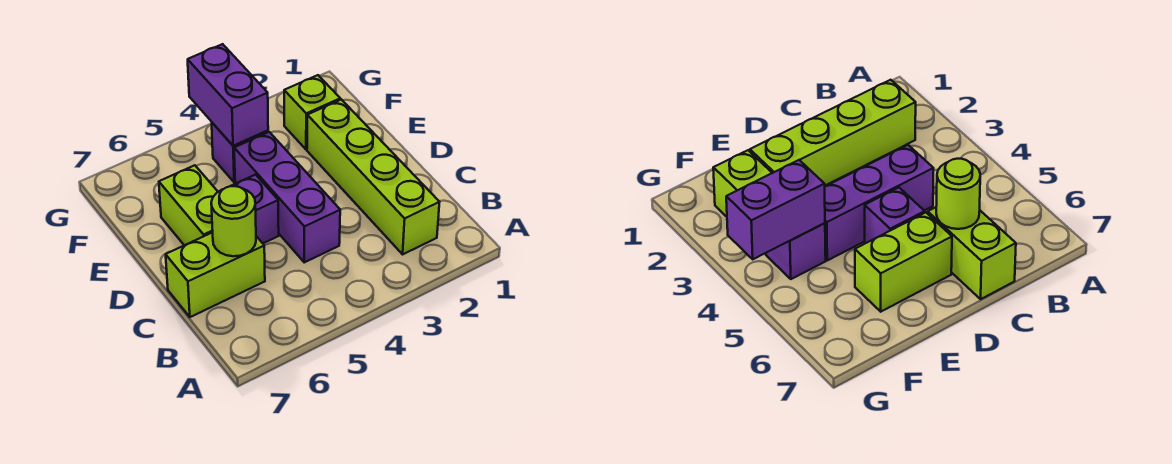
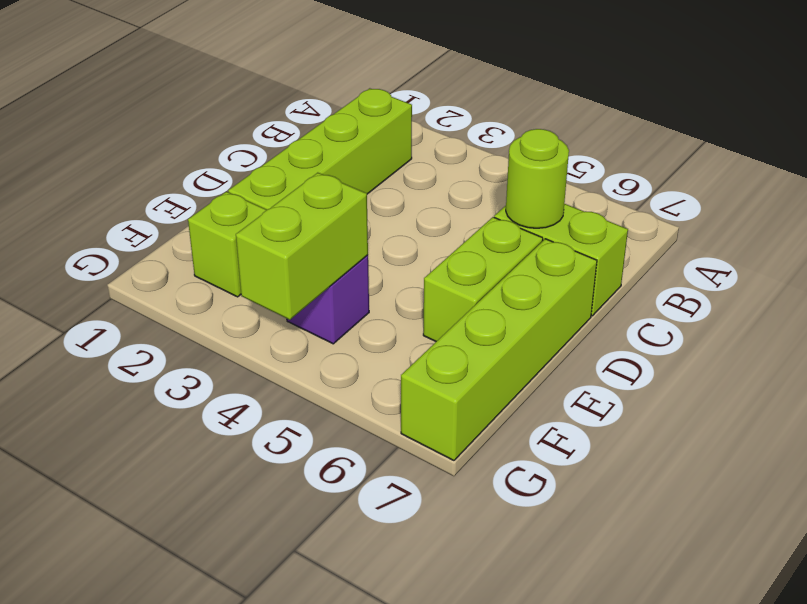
purple 1x3 brick [234,132,340,262] -> none
purple 1x1 brick [232,175,279,243] -> none
none -> lime 1x4 brick [401,239,597,461]
purple 1x2 brick [188,44,268,146] -> lime 1x2 brick [236,173,368,320]

